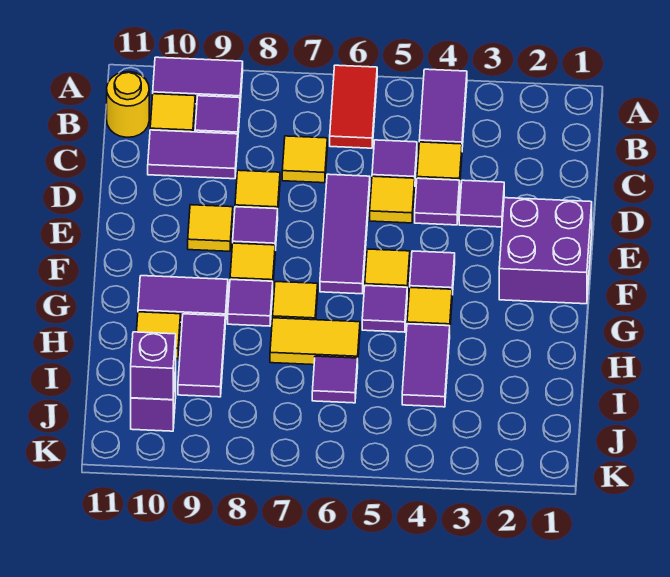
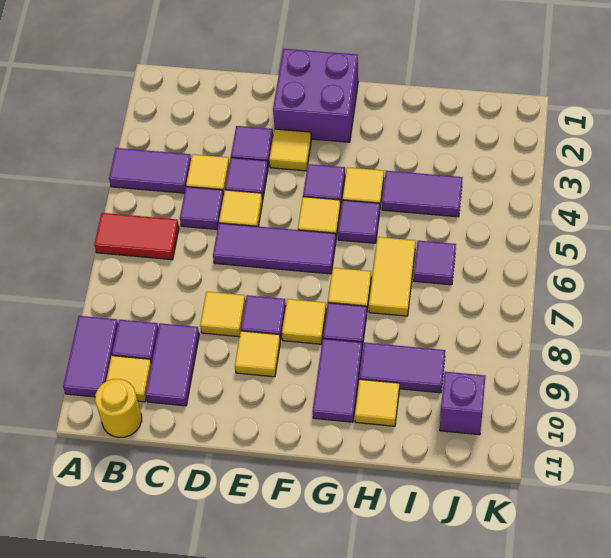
yellow 1x1 tile [282,136,327,183] -> yellow 1x1 tile moved to [269,129,311,171]
purple 1x1 brick [131,332,176,400] -> none

